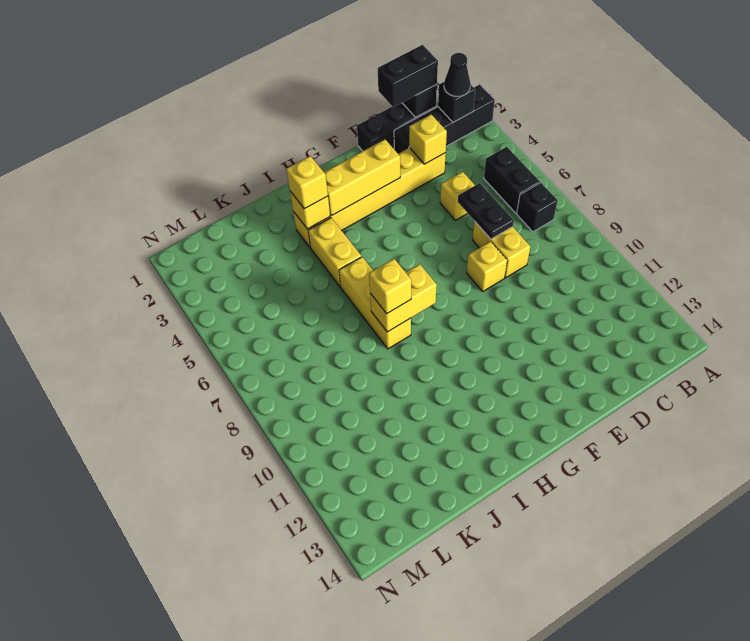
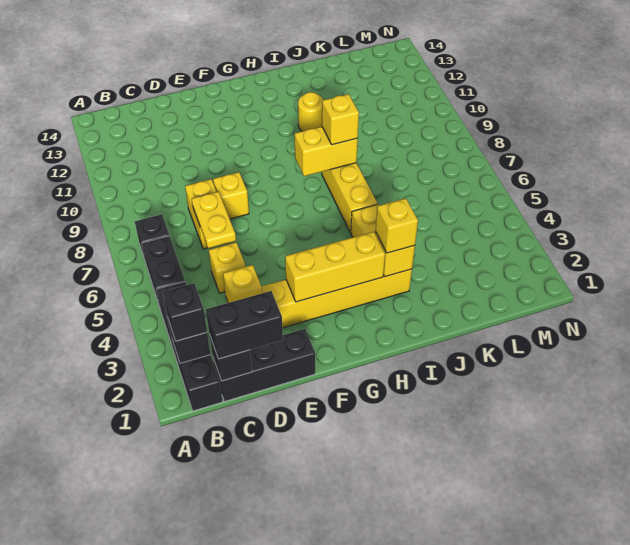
black 1x4 brick [394,84,495,154] -> black 1x4 brick turned to [156,282,223,411]
black 1x1 cone [444,53,470,96] -> black 1x1 brick [163,283,207,341]
black 1x2 plate [458,183,514,239] -> yellow 1x2 plate [192,192,236,248]
none -> yellow 1x1 round brick [298,92,323,131]

